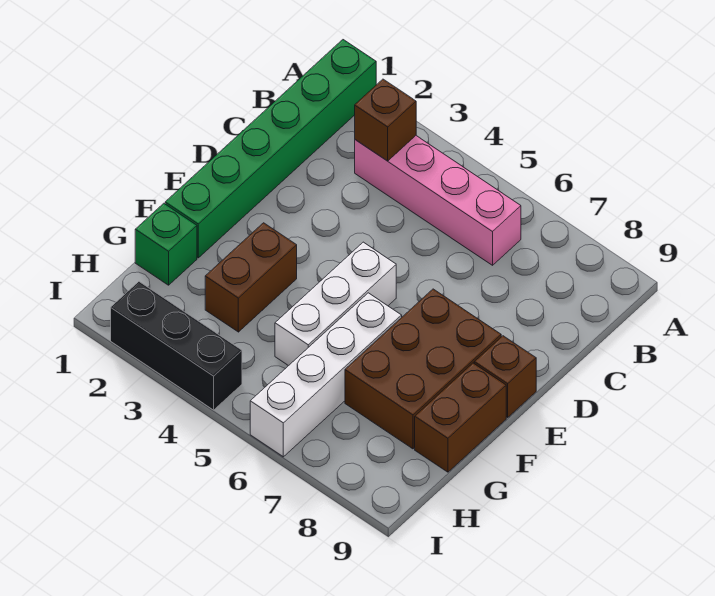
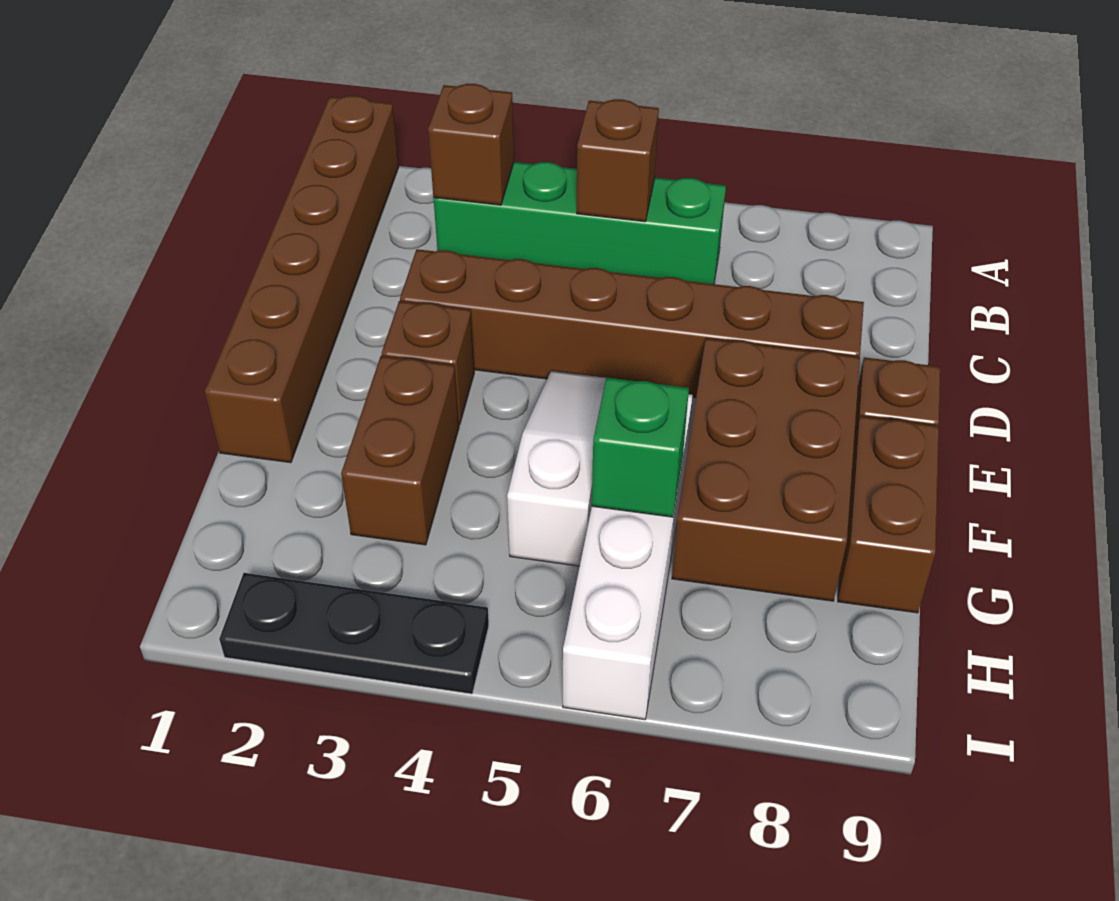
green 1x6 brick [165,40,376,258] -> brown 1x6 brick [205,96,399,463]
pink 1x4 brick [355,136,521,265] -> green 1x4 brick [433,162,726,284]
none -> brown 1x1 brick [577,99,659,222]
none -> brown 1x6 brick [400,249,864,398]
none -> brown 1x1 brick [382,301,474,425]
white 1x3 brick [275,242,396,366] -> white 1x3 slope [507,371,606,566]
green 1x1 brick [135,203,197,285] -> green 1x1 brick moved to [592,378,689,517]
black 1x3 brick [111,282,242,410] -> black 1x3 plate [219,573,489,694]

